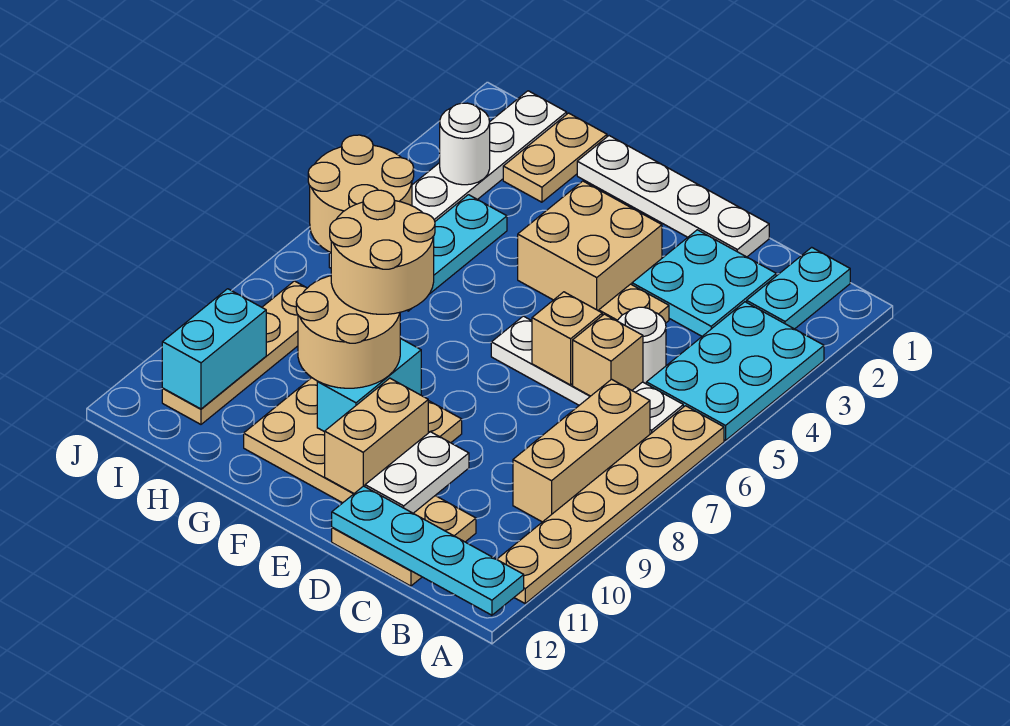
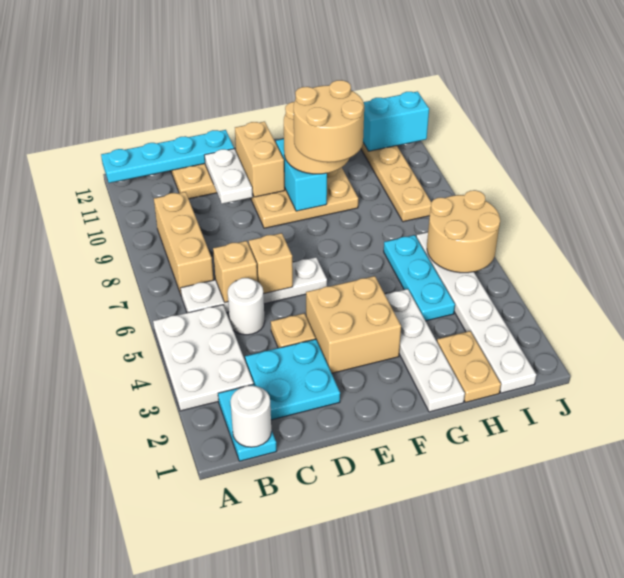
cyan 2x3 plate [646,302,824,440] -> white 2x3 plate [153,305,253,411]
tan 1x6 plate [497,406,724,603] -> none
white 1x4 plate [577,136,769,257] -> white 1x4 plate turned to [385,289,465,412]
white 1x1 round brick [440,103,490,185] -> white 1x1 round brick moved to [230,386,271,447]
cyan 1x2 brick [162,289,266,409] -> cyan 1x2 brick turned to [363,91,429,151]

